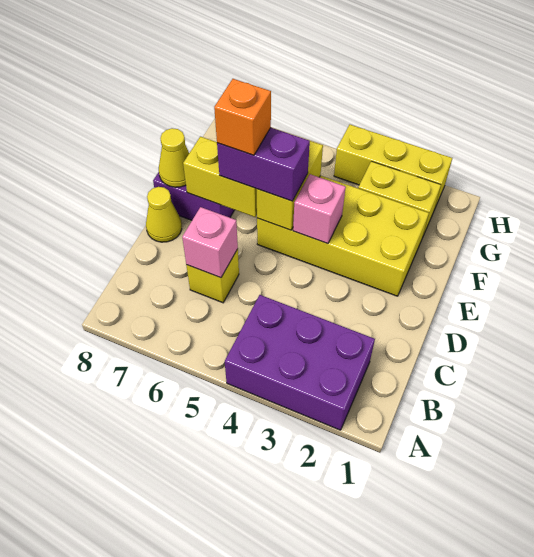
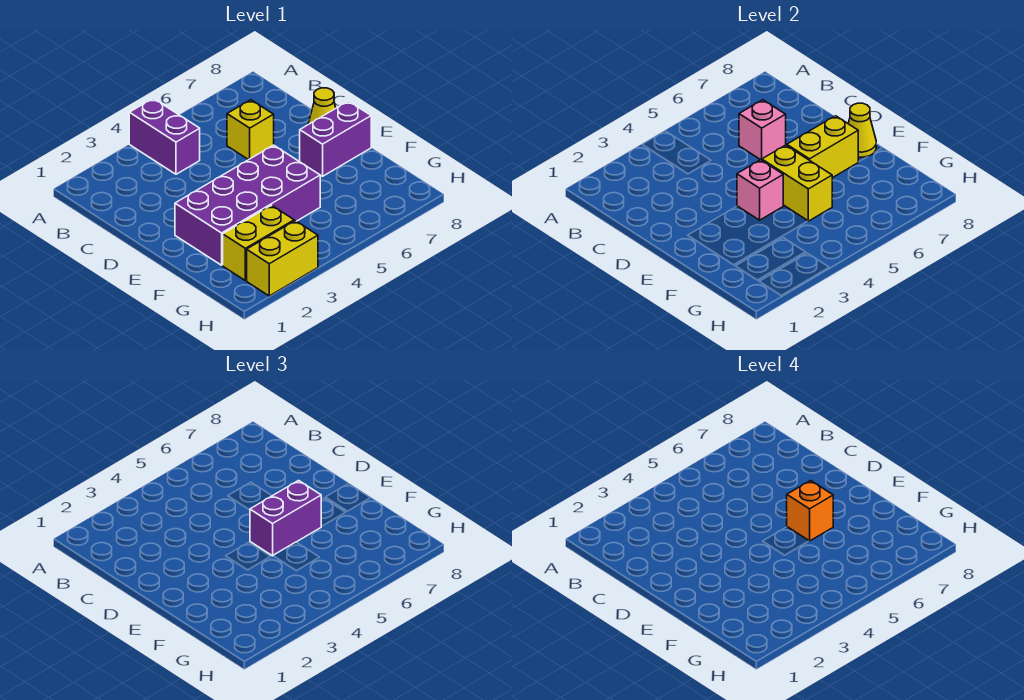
purple 2x3 brick [225,295,375,430] -> purple 1x2 brick [129,98,200,174]
yellow 2x4 brick [257,176,429,296] -> purple 2x4 brick [175,145,320,265]
yellow 1x3 brick [334,125,452,208] -> yellow 1x2 brick [247,221,318,296]

